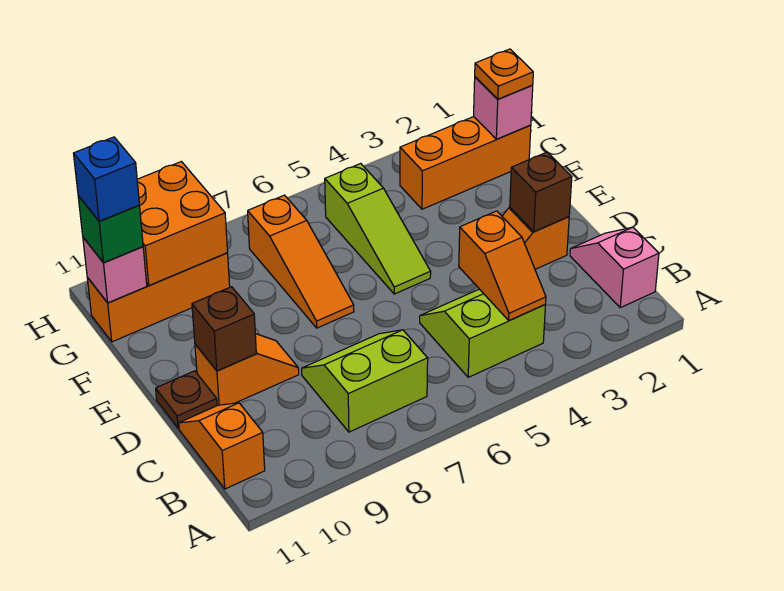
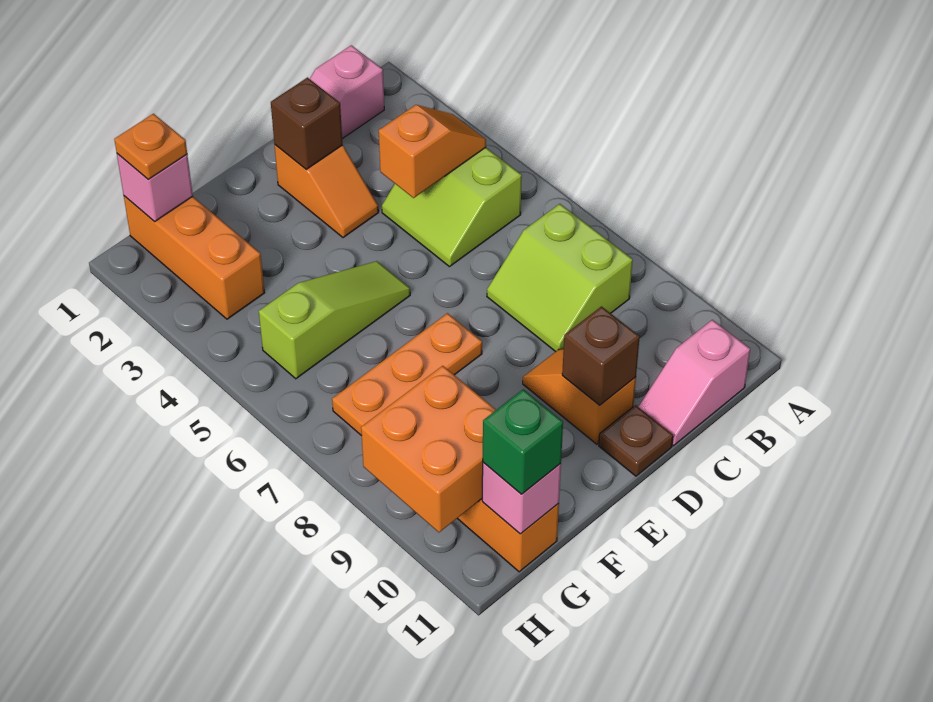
orange 1x2 slope [179,403,265,489] -> pink 1x2 slope [638,320,750,446]
orange 1x3 slope [248,195,354,328] -> orange 1x3 plate [332,313,482,436]
blue 1x1 brick [73,137,139,221] -> none

